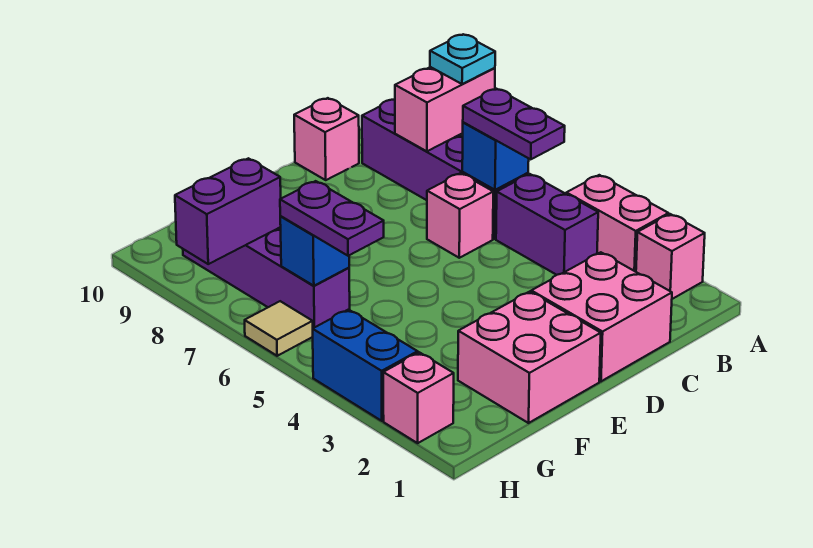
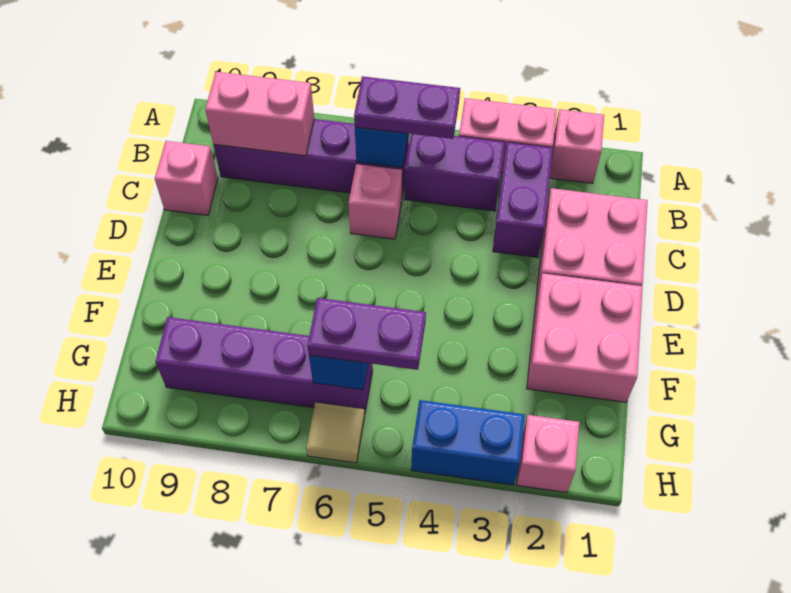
pink 1x2 brick [395,67,495,151] -> pink 1x2 brick turned to [205,72,314,156]
cyan 1x1 plate [430,35,495,84] -> none
purple 1x2 brick [175,158,281,264] -> purple 1x2 brick moved to [493,142,553,257]

